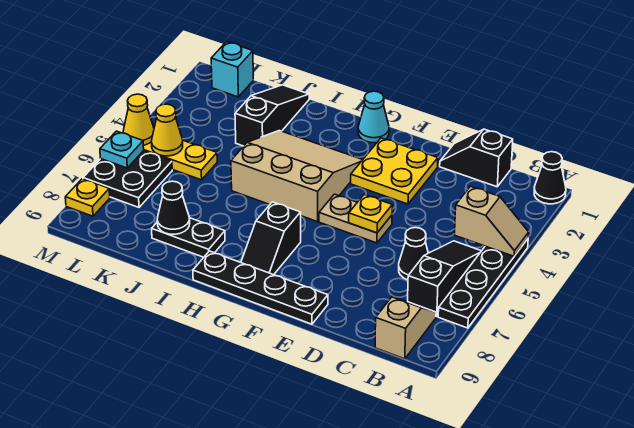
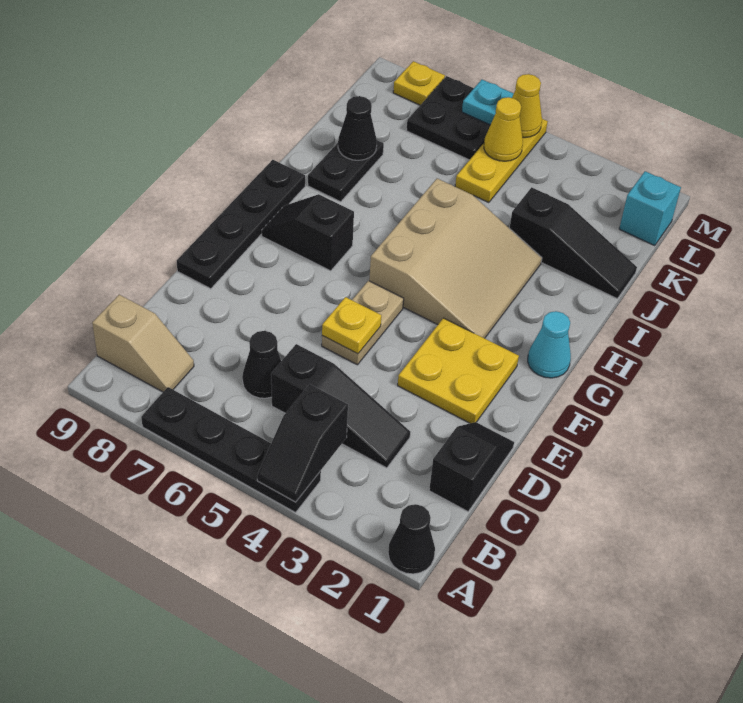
tan 1x2 slope [455,186,529,256] -> black 1x2 slope [257,384,348,502]
black 1x3 slope [408,241,481,317] -> black 1x3 slope moved to [271,344,410,468]

